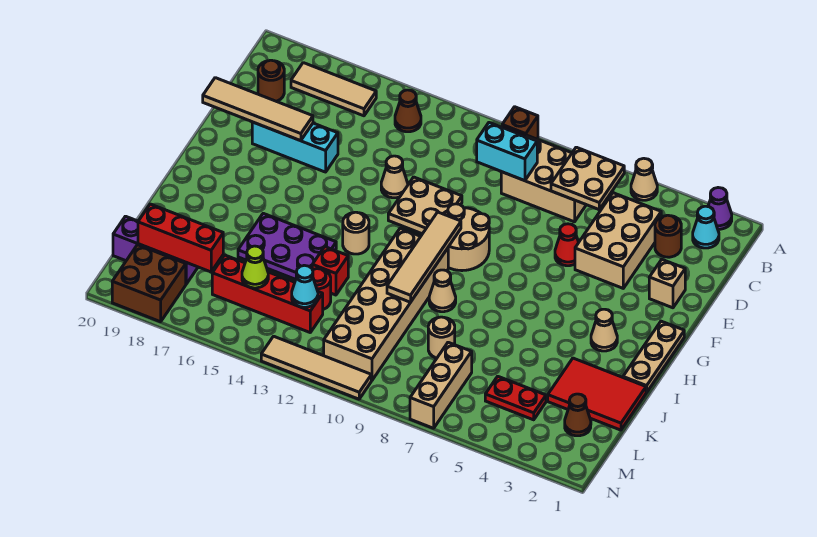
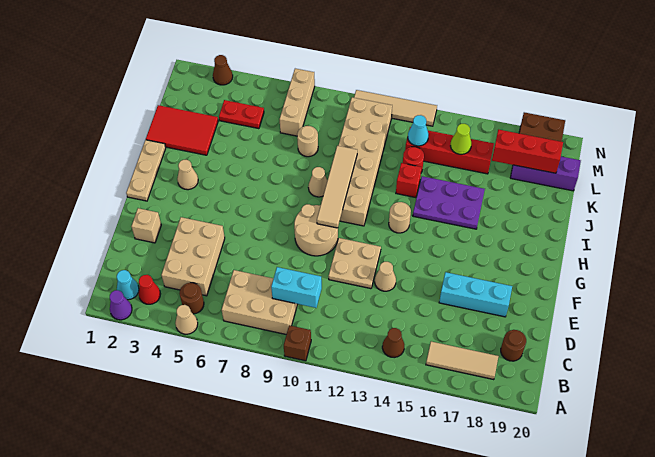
tan 2x2 plate [551,147,624,210] -> none
brown 1x1 round brick [655,215,681,257] -> brown 1x1 round brick moved to [179,283,204,314]
red 1x1 cone [555,224,579,266] -> red 1x1 cone moved to [138,275,160,304]
tan 1x4 tile [203,78,313,141] -> none
brown 1x1 cone [565,394,591,436] -> brown 1x1 cone moved to [213,55,233,85]

